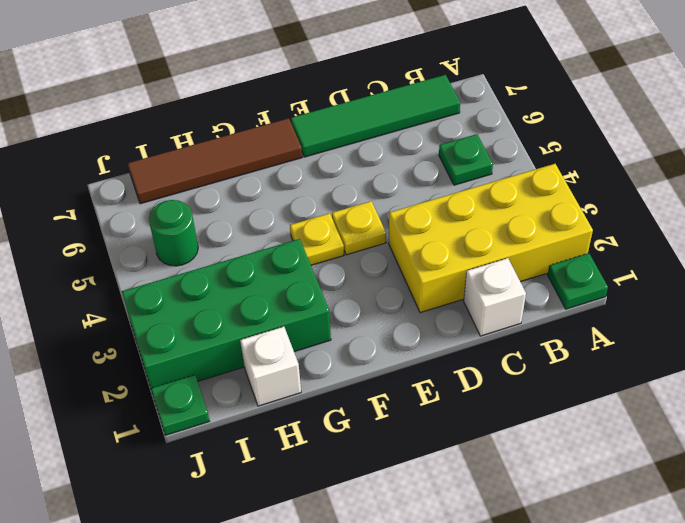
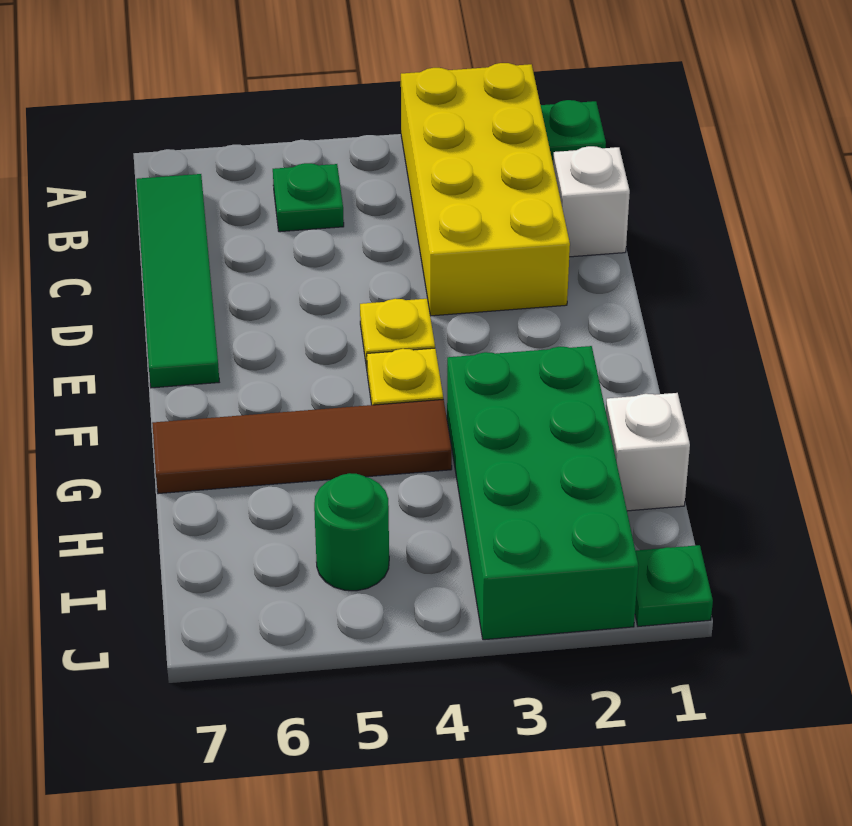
brown 1x4 tile [128,118,302,204] -> brown 1x4 tile turned to [152,399,452,494]

